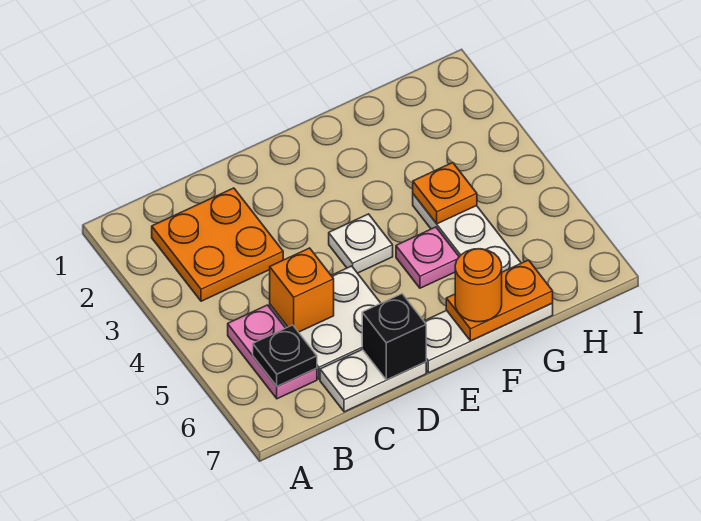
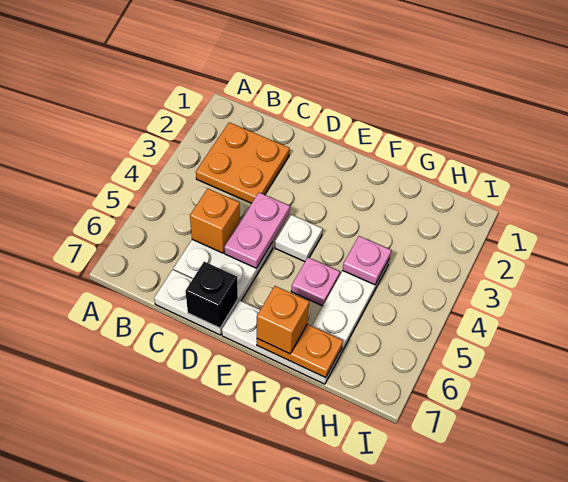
pink 1x2 plate [228,305,317,399] -> pink 1x2 plate moved to [224,193,290,268]
black 1x1 plate [253,325,317,386] -> none
orange 1x1 round brick [455,249,502,322] -> orange 1x1 brick [257,286,309,354]
orange 1x1 plate [413,162,477,224] -> pink 1x1 plate [343,236,391,285]

